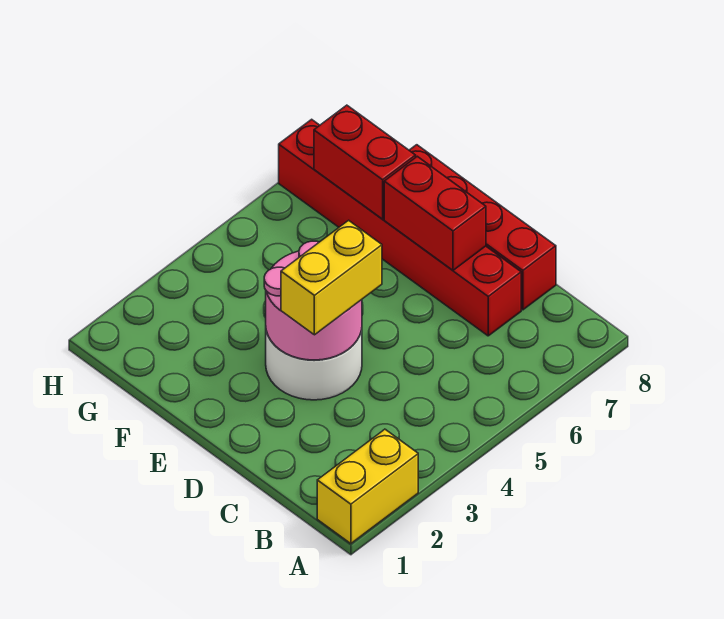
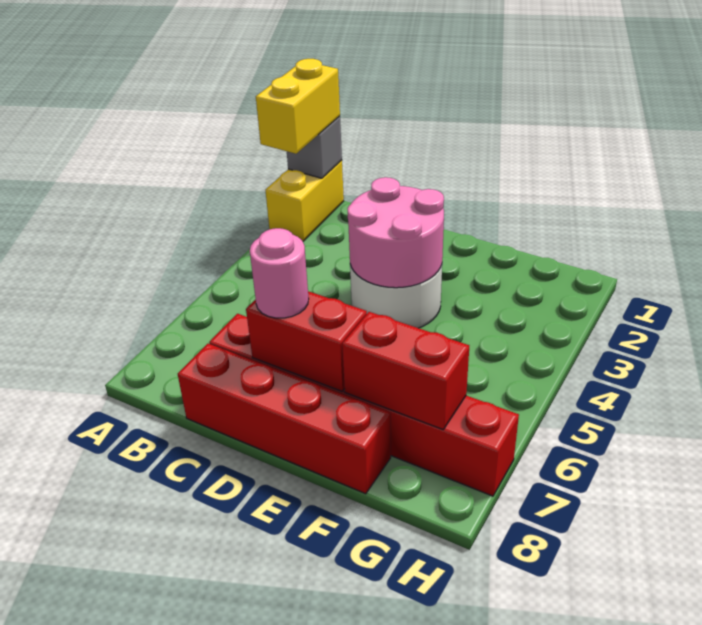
none -> grey 1x1 brick [287,116,342,178]
yellow 1x2 brick [281,220,382,335] -> yellow 1x2 brick moved to [256,59,340,154]
none -> pink 1x1 round brick [250,228,309,318]

